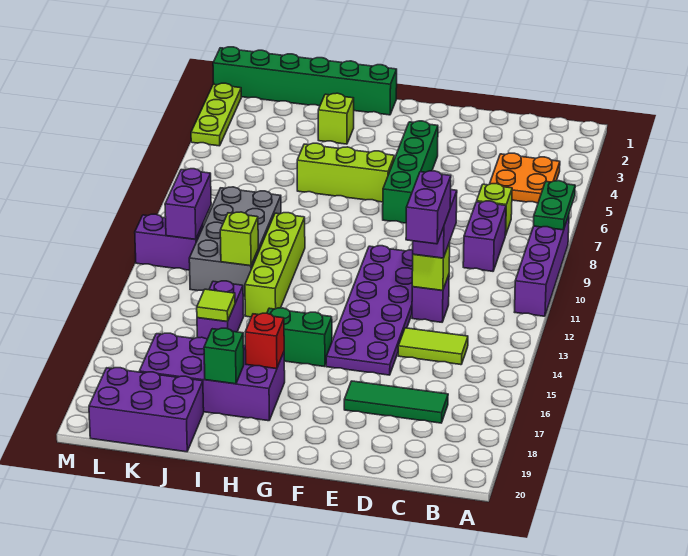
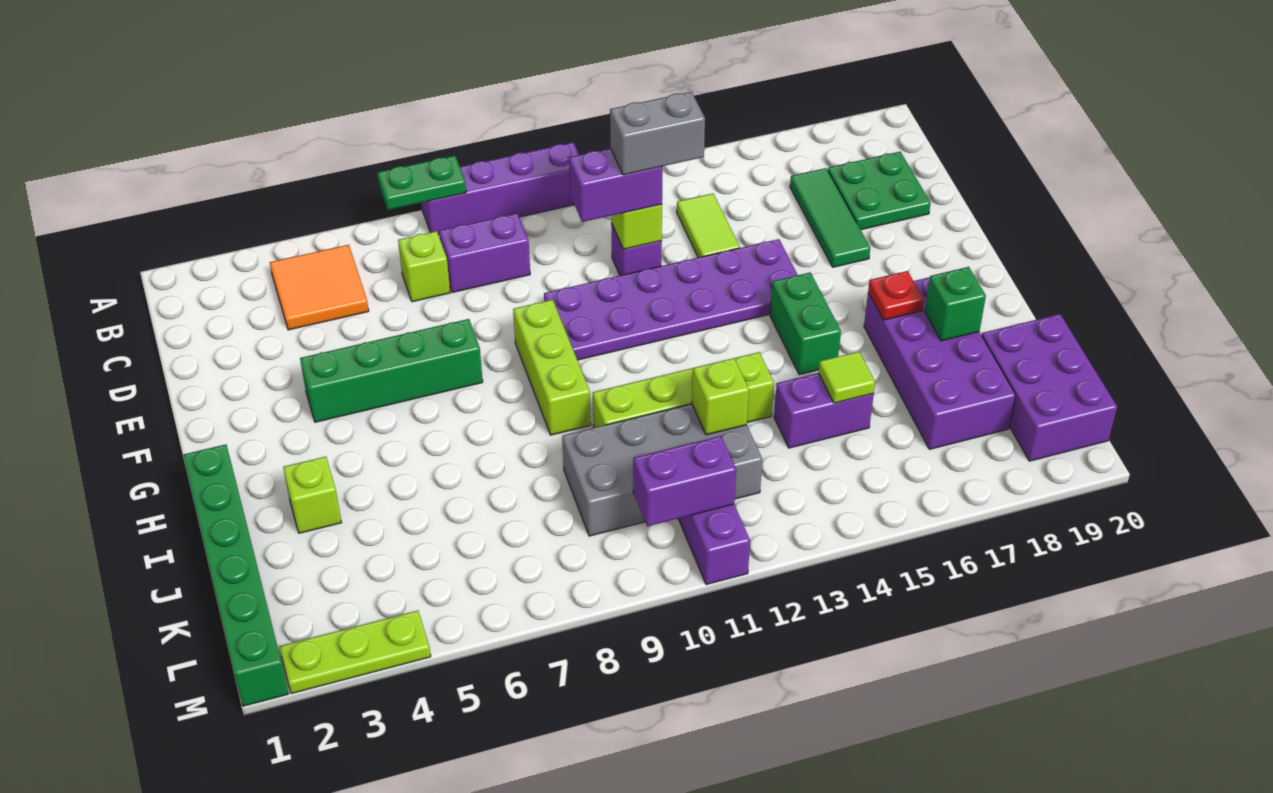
orange 2x2 plate [490,153,560,203] -> orange 2x2 tile [270,245,369,330]
none -> green 2x2 plate [828,152,931,230]
purple 1x2 brick [406,171,451,244] -> grey 1x2 brick [610,92,705,175]
lime 1x3 brick [297,143,394,202] -> lime 1x3 brick moved to [513,300,591,435]
red 1x1 brick [245,313,284,369] -> red 1x1 plate [868,271,924,320]

